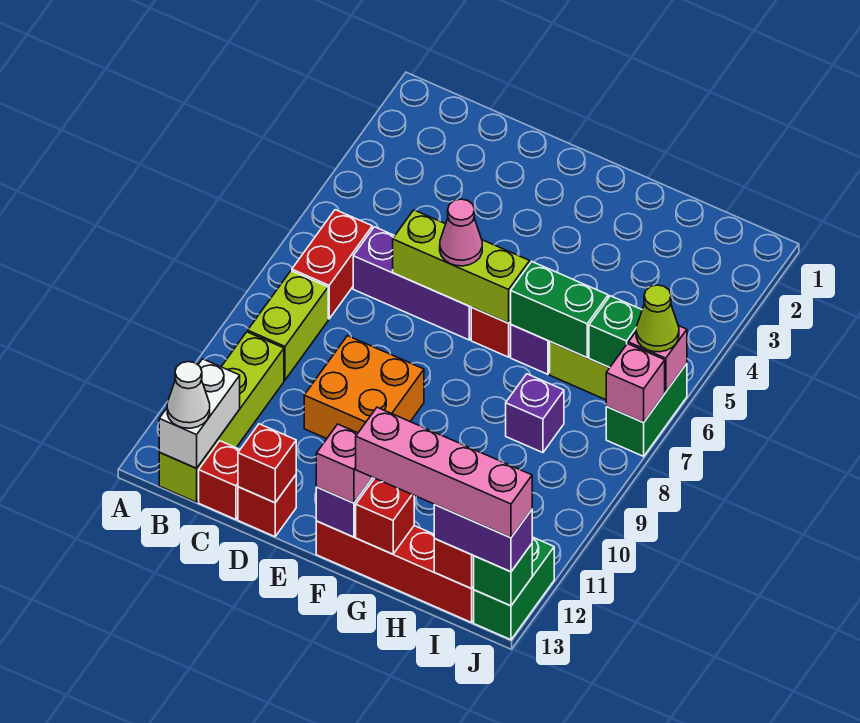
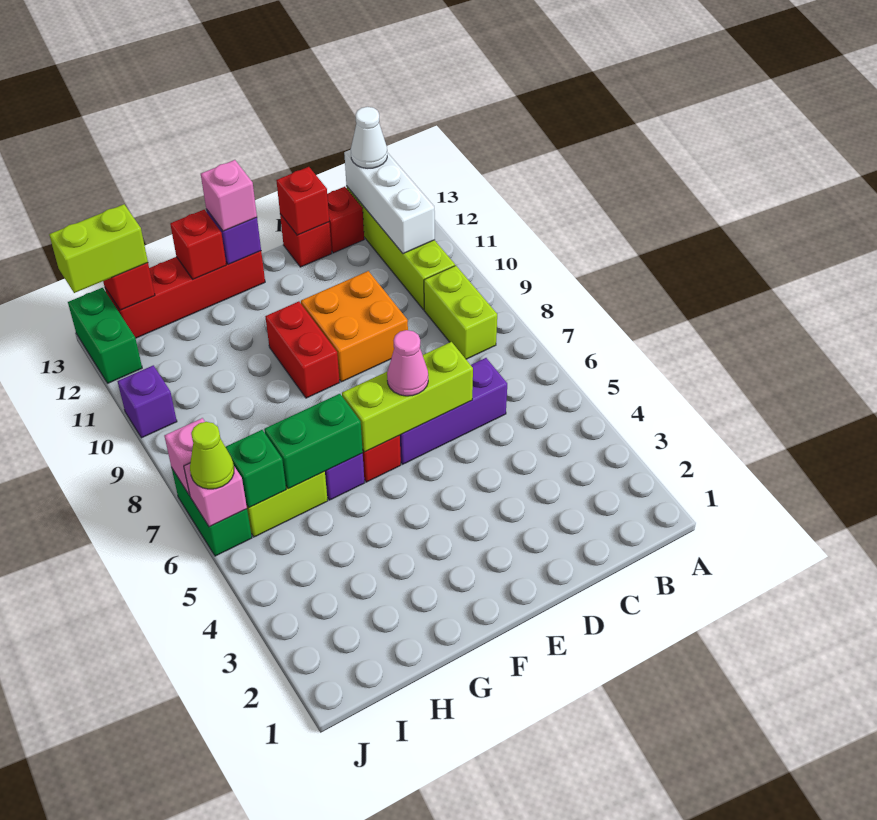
red 1x2 brick [292,210,372,319] -> red 1x2 brick moved to [265,302,340,398]
white 1x2 brick [159,359,240,468] -> white 1x3 brick [344,150,435,254]
pink 1x4 brick [356,407,532,538] -> none
purple 1x1 brick [506,374,564,453] -> purple 1x1 brick moved to [117,365,177,438]
purple 1x2 brick [434,505,532,572] -> lime 1x2 brick [49,204,148,293]
green 1x1 brick [474,544,532,606] -> none

